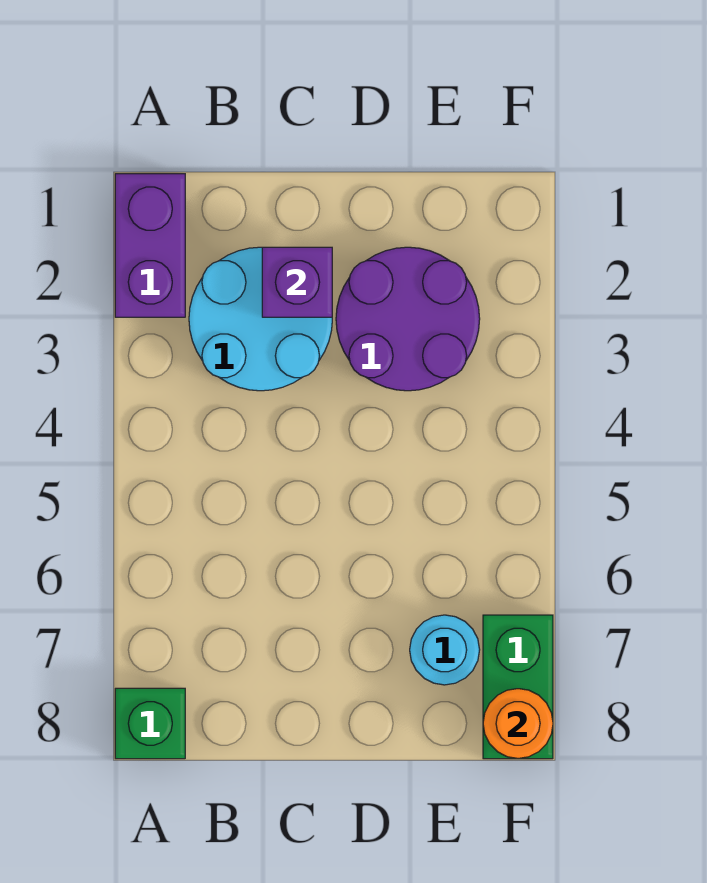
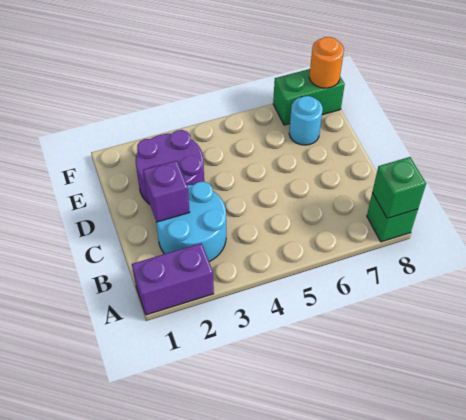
none -> green 1x1 brick [372,157,426,218]

